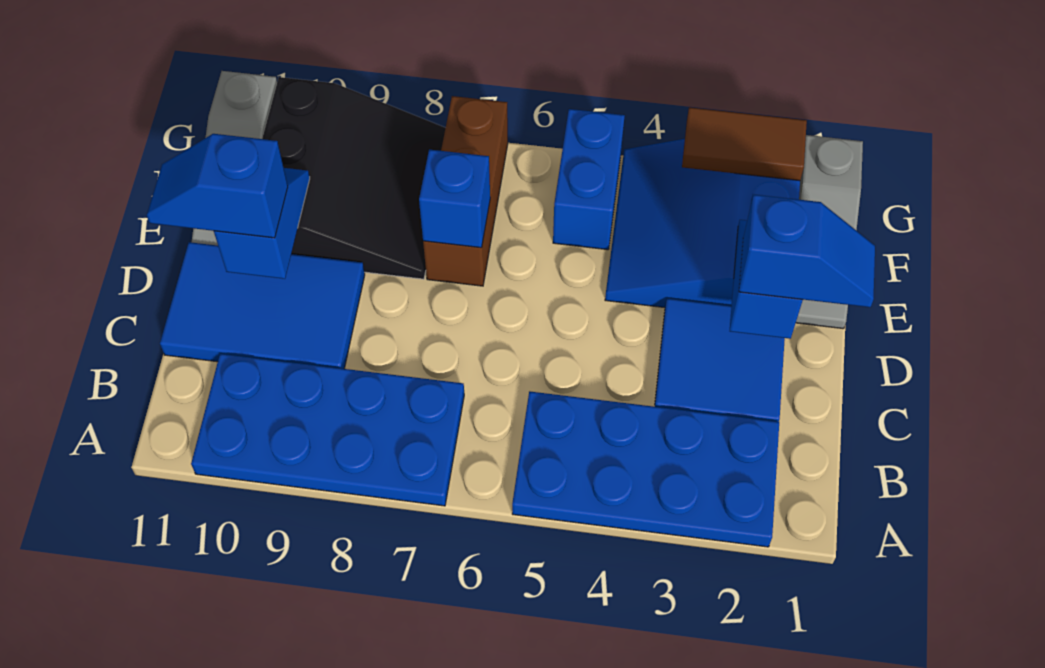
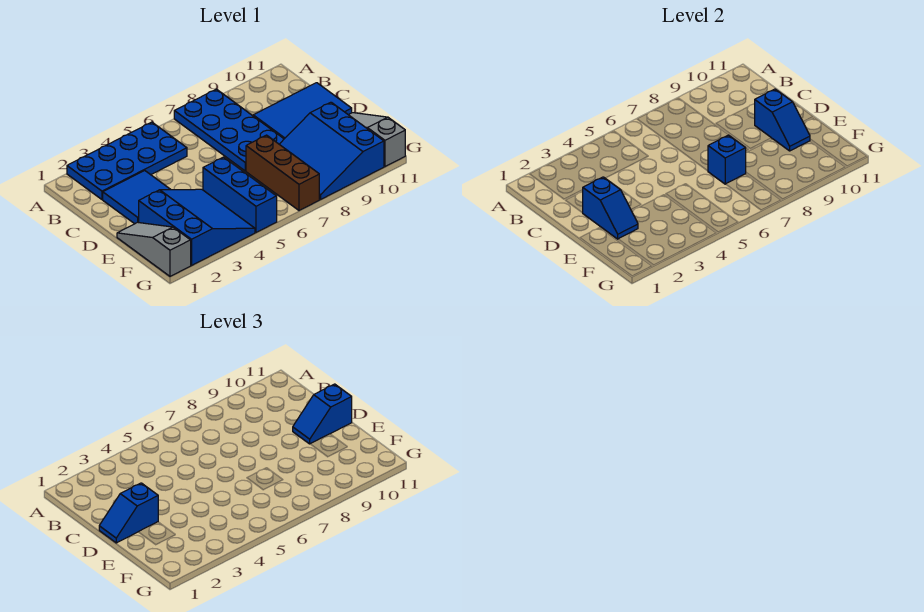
blue 2x4 plate [191,354,464,506] -> blue 2x4 plate turned to [174,89,284,171]
blue 1x2 slope [147,134,288,238] -> blue 1x2 slope turned to [293,384,352,444]
black 3x3 slope [262,77,445,279] -> blue 3x3 slope [279,102,384,199]
blue 1x2 brick [553,109,625,250] -> blue 1x3 brick [203,157,277,232]
brown 1x2 tile [682,107,807,181] -> none

